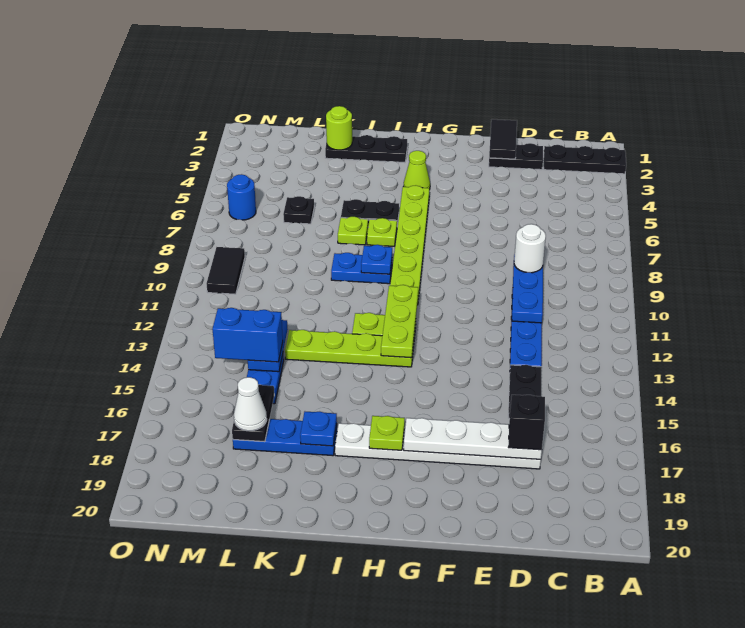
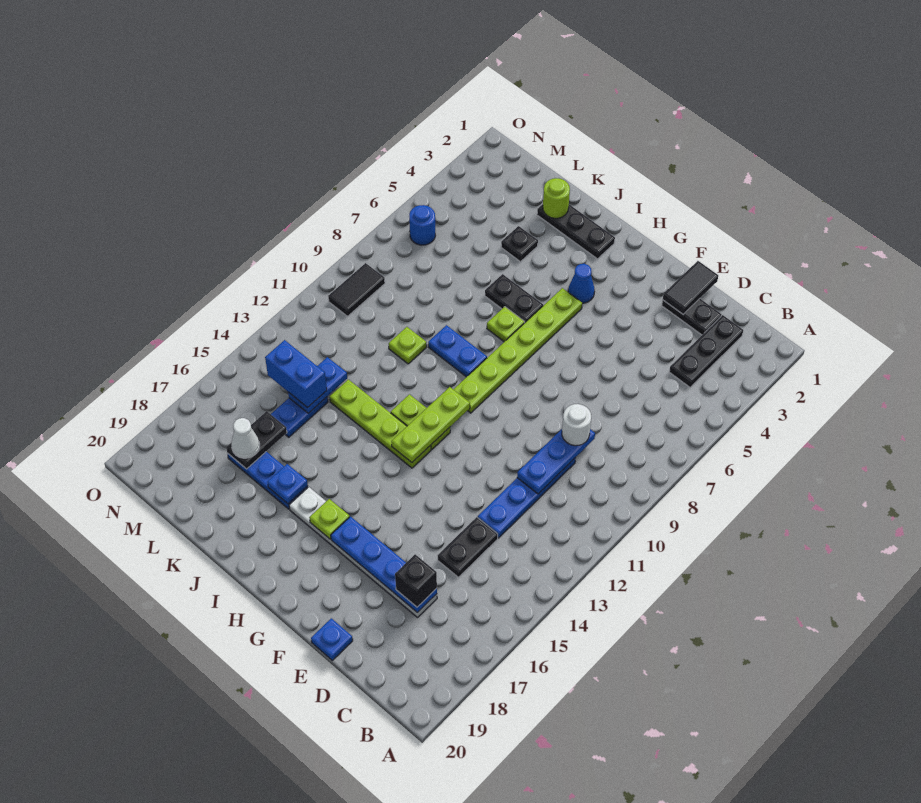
black 1x3 plate [544,145,626,174] -> black 1x3 plate turned to [669,315,743,387]
white 1x4 plate [404,418,542,460] -> blue 1x4 plate [331,517,437,613]
lime 1x1 cone [404,151,430,190] -> blue 1x1 cone [568,264,595,303]
blue 1x1 plate [361,245,392,274] -> blue 1x1 plate moved to [311,618,353,660]
lime 1x1 plate [338,217,368,245] -> lime 1x1 plate moved to [389,327,427,364]
black 1x1 plate [283,196,314,224] -> black 1x1 plate moved to [501,226,538,262]

